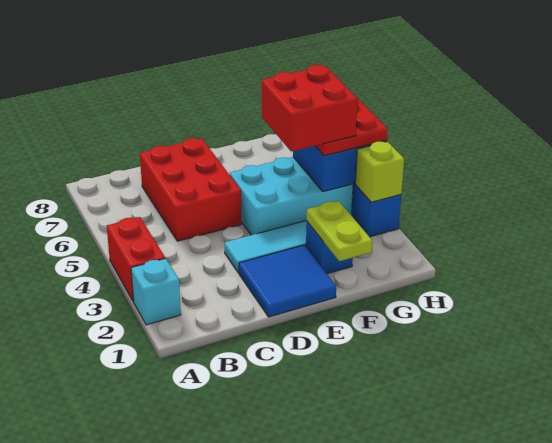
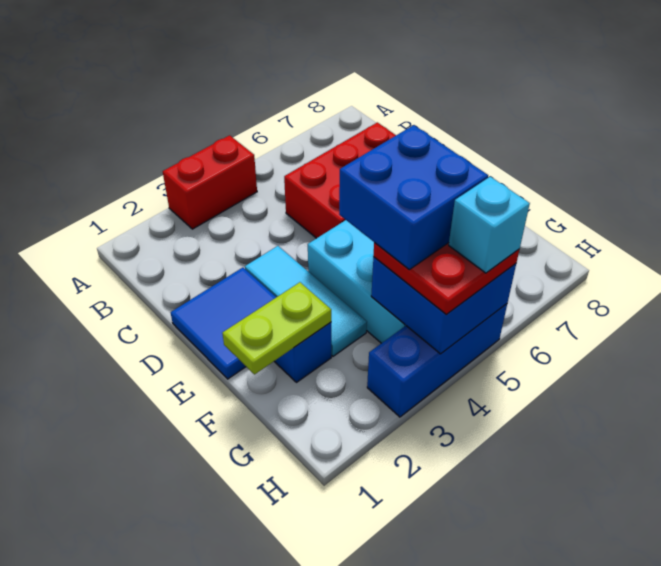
cyan 1x1 brick [131,258,181,325] -> cyan 1x1 brick moved to [449,177,530,273]
red 2x2 brick [262,65,358,151] -> blue 2x2 brick [339,125,488,269]
lime 1x1 brick [355,141,404,202] -> none

